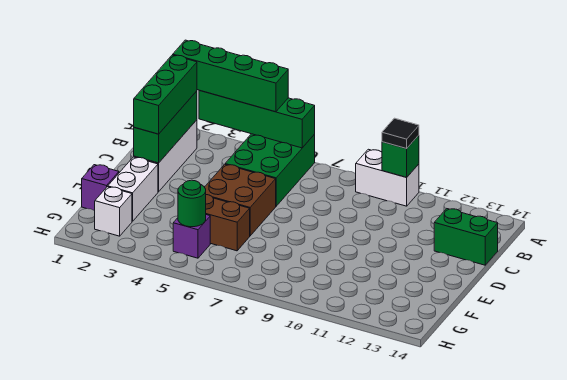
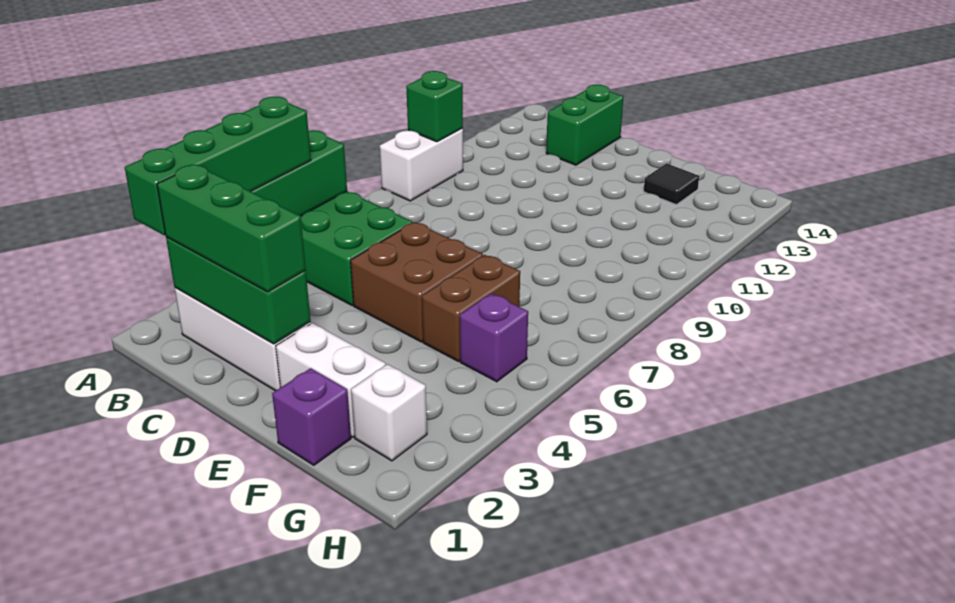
black 1x1 tile [382,118,419,149] -> black 1x1 tile moved to [644,163,699,205]
green 1x1 round brick [178,180,206,227] -> none

